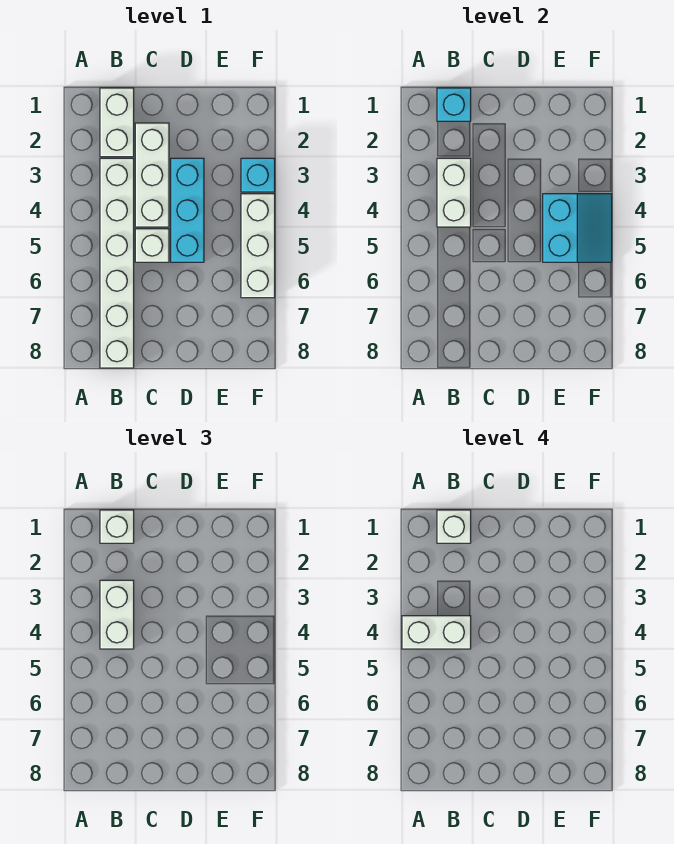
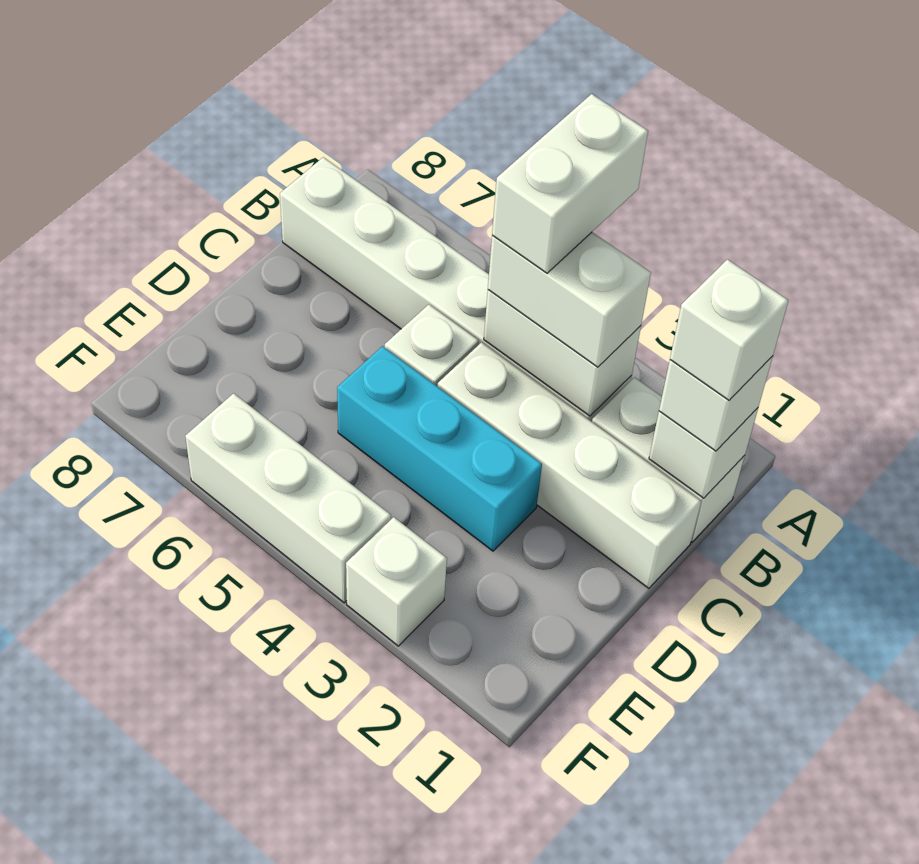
cyan 1x1 brick [437,88,471,121] -> white 1x1 brick [649,408,758,498]
white 1x3 brick [135,123,169,227] -> white 1x4 brick [438,342,701,588]
cyan 2x2 slope [543,194,612,262] -> none
cyan 1x1 brick [241,158,275,192] -> white 1x1 brick [346,517,447,646]

